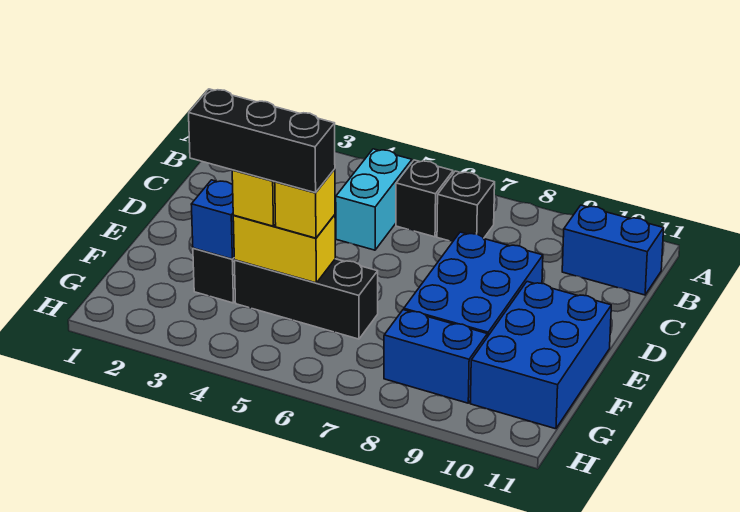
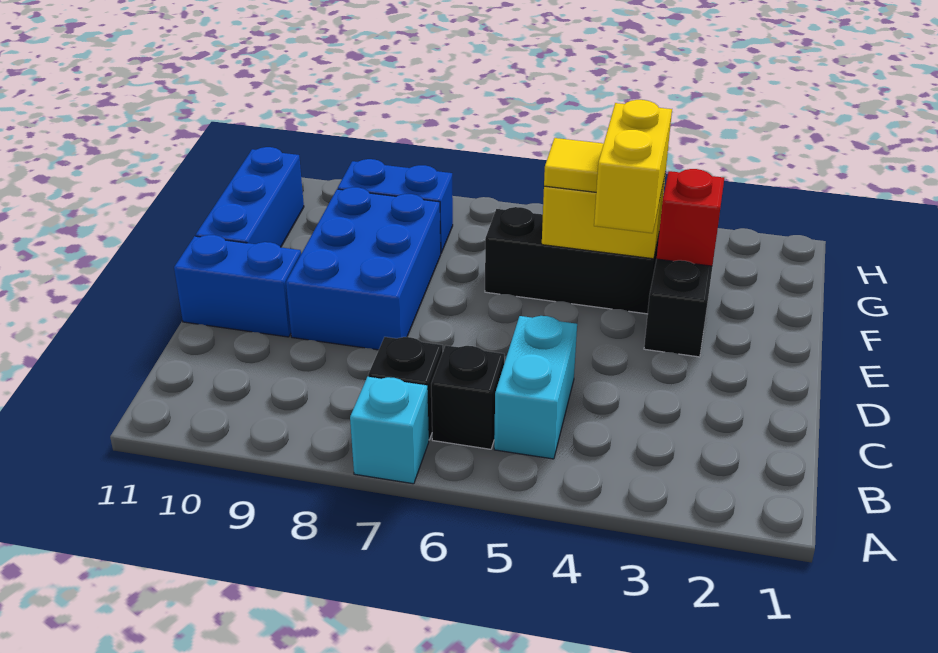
none -> cyan 1x1 brick [350,377,429,484]
blue 1x2 brick [562,205,664,295] -> blue 1x2 brick moved to [174,235,301,337]
blue 2x3 brick [470,282,611,429] -> blue 1x3 brick [196,147,304,247]
blue 1x1 brick [191,180,234,259] -> red 1x1 brick [657,169,724,266]
black 1x3 brick [189,89,335,193] -> none
yellow 1x1 brick [275,169,335,238] -> yellow 1x1 tile [544,138,604,192]

